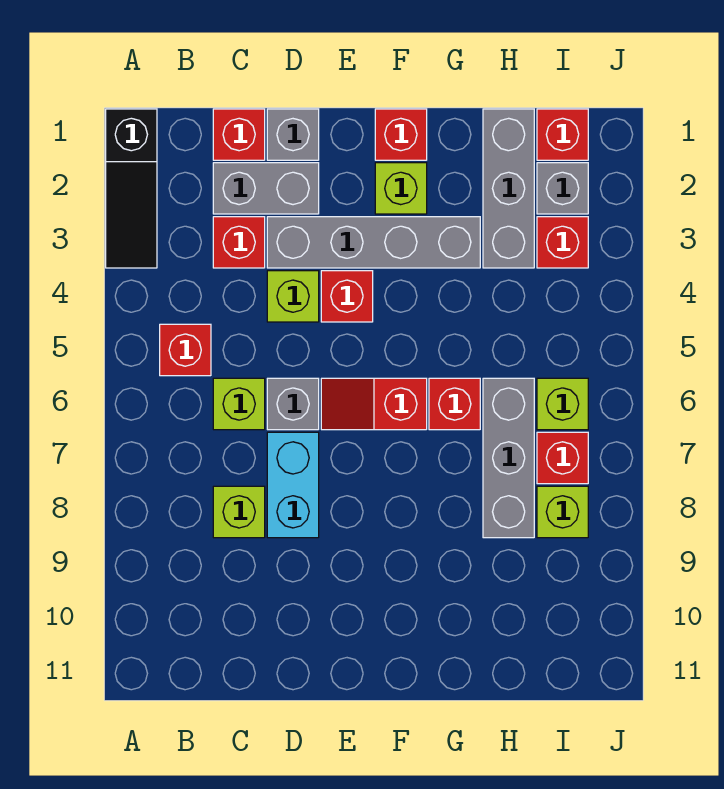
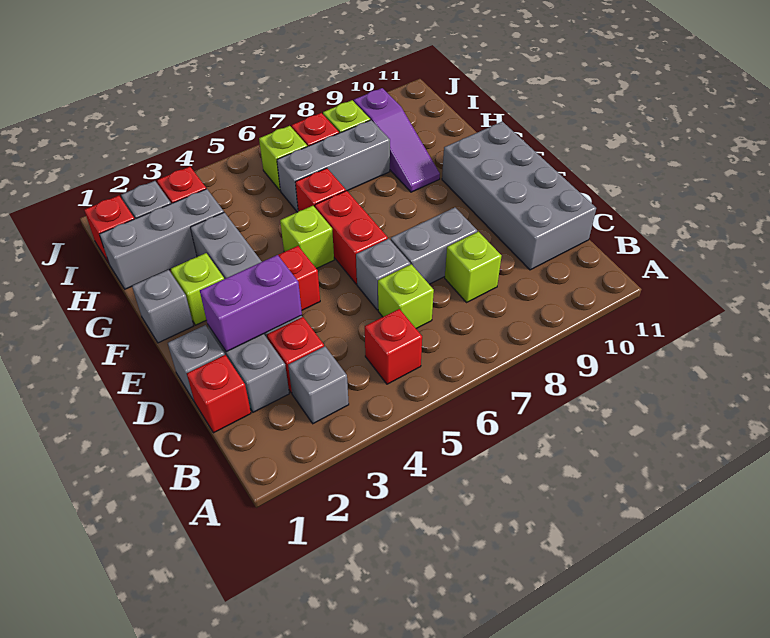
black 1x3 slope [106,109,157,268] -> none
none -> grey 1x1 brick [288,346,349,424]
none -> grey 2x4 brick [442,121,596,270]
none -> purple 1x2 brick [200,255,302,352]
lime 1x1 brick [267,271,319,322] -> lime 1x1 brick moved to [280,206,334,269]
cyan 1x2 brick [267,432,319,538] -> grey 1x2 brick [391,208,477,284]
red 1x2 slope [321,378,427,430] -> red 1x2 brick [315,191,388,284]
red 1x1 brick [375,109,427,160] -> grey 1x1 brick [132,270,193,343]
none -> purple 1x3 slope [354,88,440,192]

